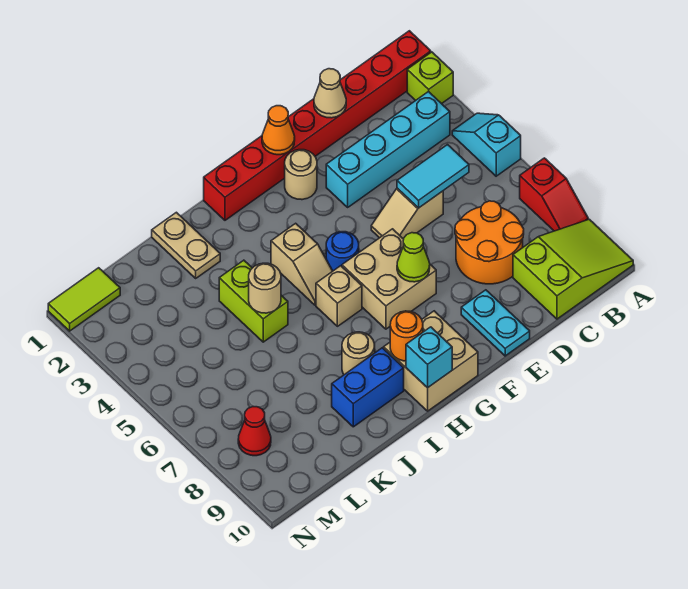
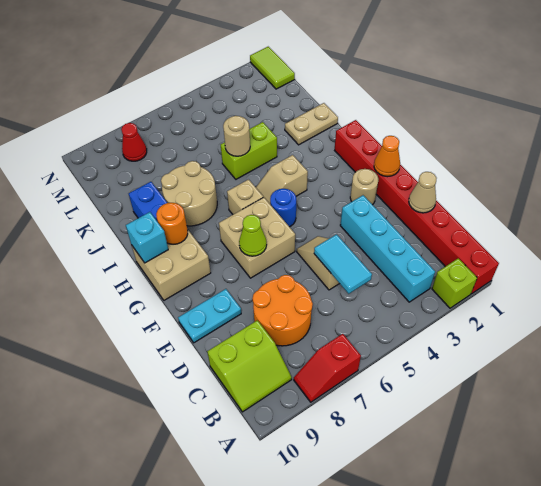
cyan 1x2 slope [452,113,521,176] -> none
lime 2x3 slope [513,219,633,319] -> lime 2x2 slope [207,320,292,412]
tan 1x1 round brick [342,332,375,375] -> tan 2x2 round brick [161,161,217,226]

